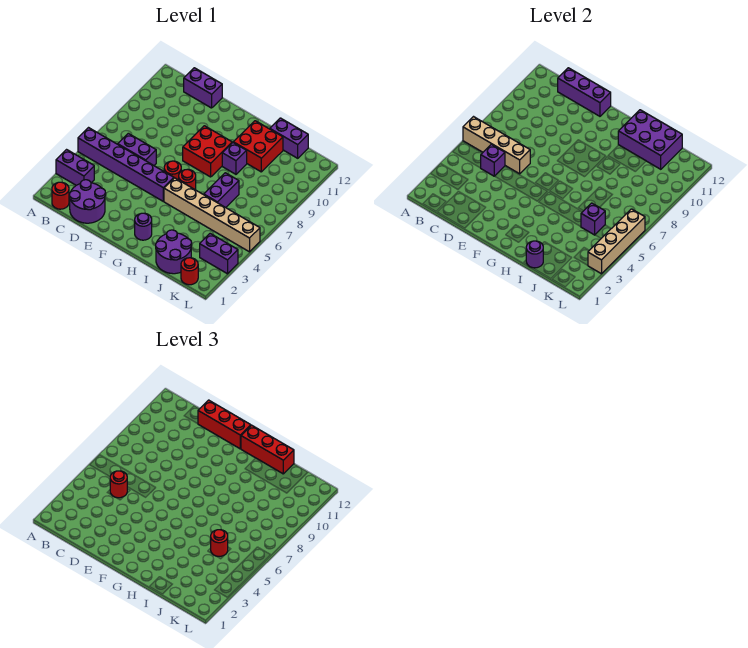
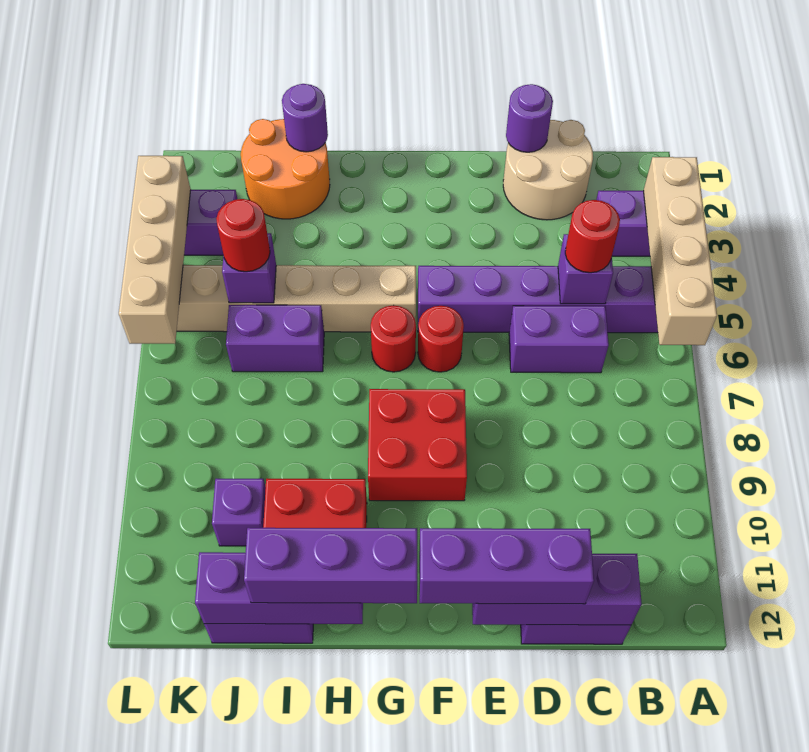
tan 1x4 brick [463,117,530,174] -> tan 1x4 brick turned to [643,157,717,345]
red 1x1 round brick [52,182,69,209] -> none
purple 2x2 round brick [69,180,106,223] -> tan 2x2 round brick [503,120,593,220]
red 1x3 brick [198,400,251,449] -> purple 1x3 brick [419,528,594,604]
purple 1x1 round brick [135,213,152,240] -> purple 1x1 round brick moved to [506,84,553,152]
red 1x3 brick [241,425,294,474] -> purple 1x3 brick [244,528,417,603]
purple 1x1 brick [222,143,247,174] -> purple 1x1 brick moved to [212,479,266,546]
purple 2x3 brick [618,110,682,169] -> purple 1x3 brick [195,552,363,624]
purple 2x2 round brick [156,230,192,274] -> orange 2x2 round brick [241,119,330,219]
purple 1x2 brick [204,173,239,208] -> purple 1x2 brick turned to [226,305,324,372]
red 1x1 round brick [181,258,198,285] -> none

